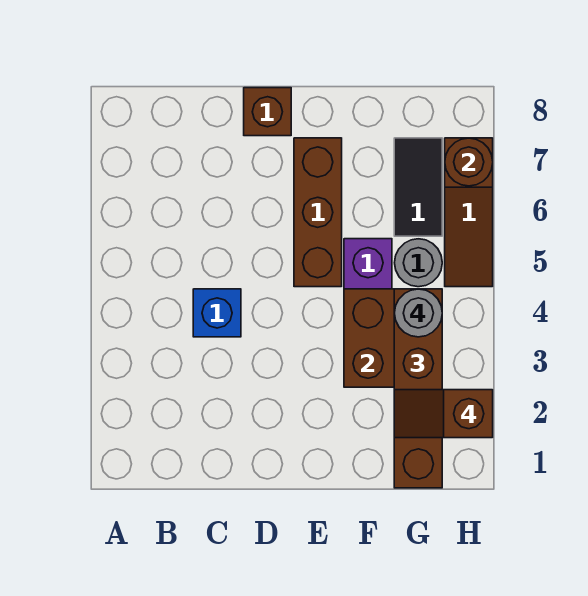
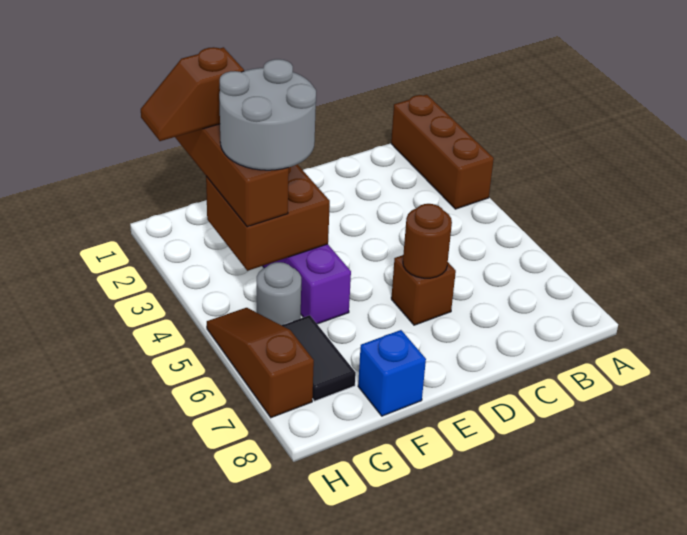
blue 1x1 brick [193,289,241,337] -> blue 1x1 brick moved to [358,330,426,416]
brown 1x1 brick [244,88,291,136] -> brown 1x1 brick moved to [391,255,456,325]
brown 1x3 brick [294,138,342,287] -> brown 1x3 brick moved to [391,95,494,209]
brown 1x2 slope [394,390,493,438] -> brown 1x2 slope turned to [141,47,244,141]
grey 1x1 round brick [395,289,442,337] -> grey 2x2 round brick [219,59,316,170]
brown 1x1 round brick [445,138,493,186] -> brown 1x1 round brick moved to [403,204,452,278]

